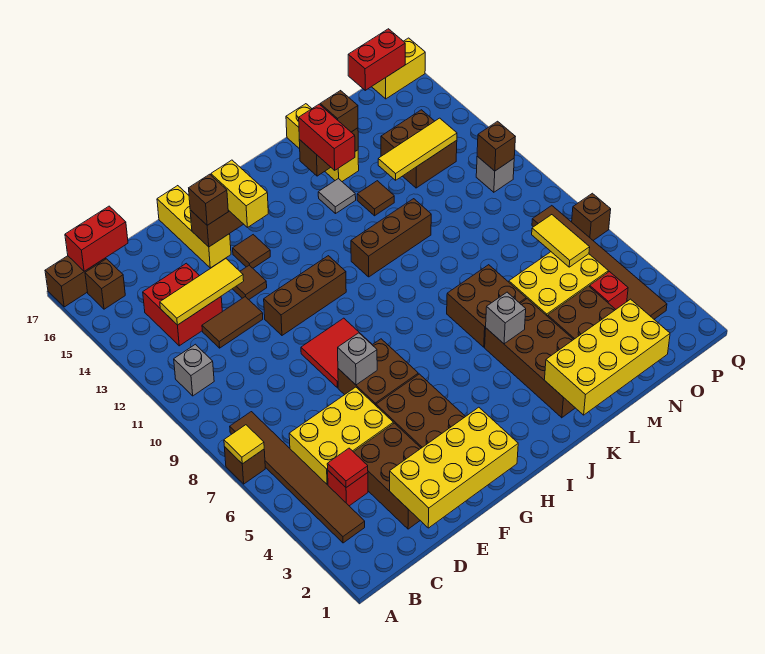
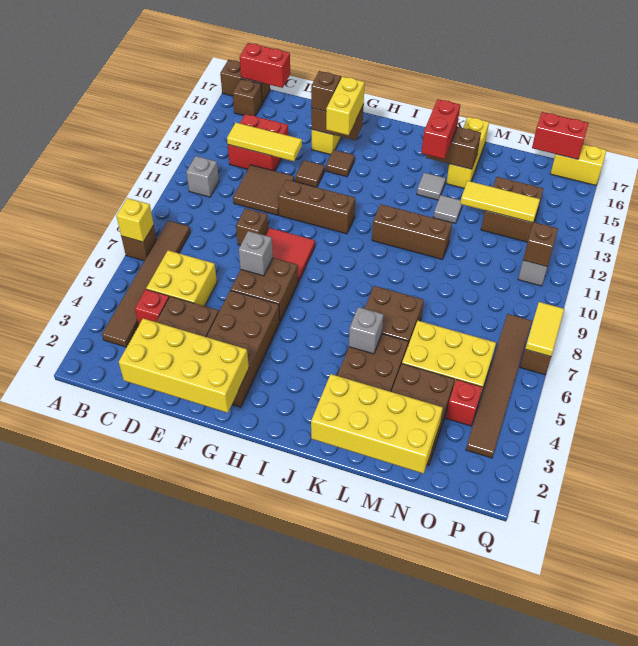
yellow 1x1 tile [224,425,264,464] -> yellow 1x1 brick [116,198,154,242]
red 1x1 tile [327,448,368,488] -> none
yellow 2x3 brick [289,387,393,485] -> yellow 2x2 brick [146,250,217,306]
brown 1x2 tile [202,297,263,348] -> brown 2x2 tile [233,165,294,215]
brown 1x1 tile [357,181,394,216] -> grey 1x1 tile [433,195,462,224]
brown 1x1 brick [320,91,358,132] -> brown 1x1 brick moved to [236,208,268,245]
yellow 1x2 tile [532,215,590,267] -> yellow 1x2 tile moved to [525,302,564,357]

